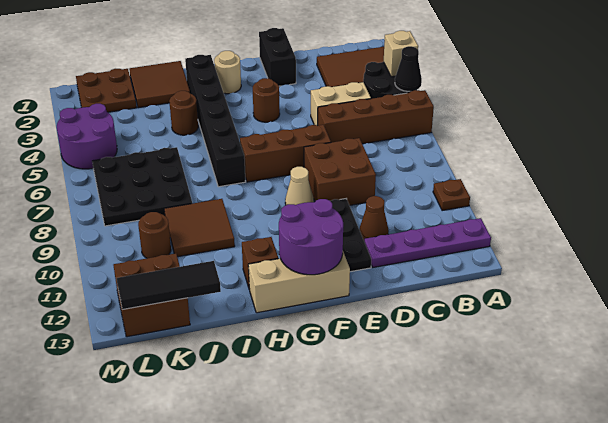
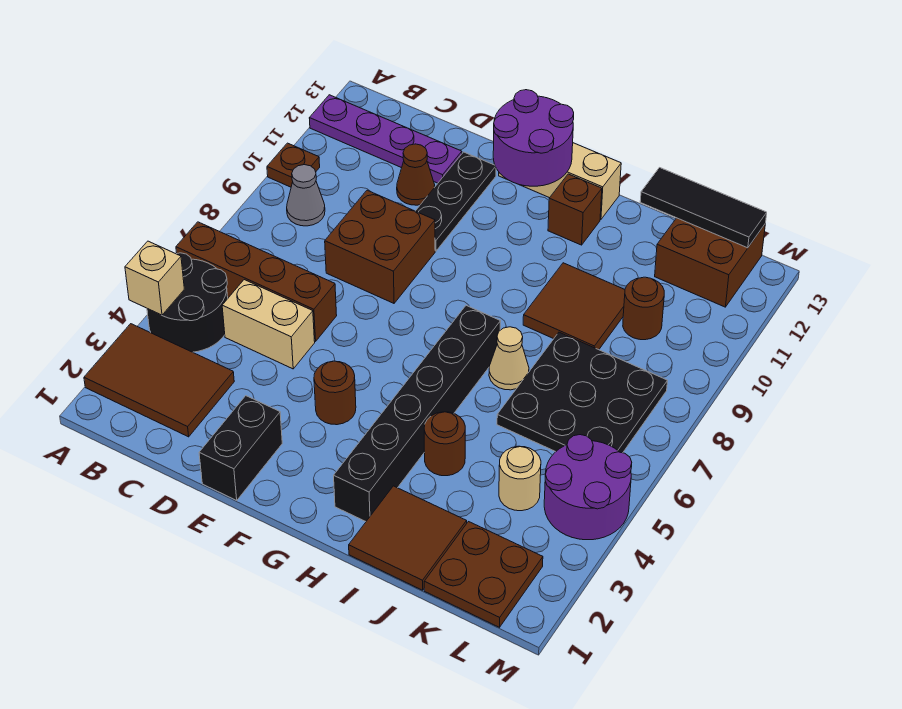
black 1x1 cone [395,46,422,91] -> none
none -> grey 1x1 cone [287,165,325,226]
brown 1x3 brick [240,125,331,182] -> none
tan 1x1 cone [285,167,314,205] -> tan 1x1 cone moved to [489,327,529,390]
tan 1x1 round brick [214,51,241,94] -> tan 1x1 round brick moved to [499,446,541,511]

